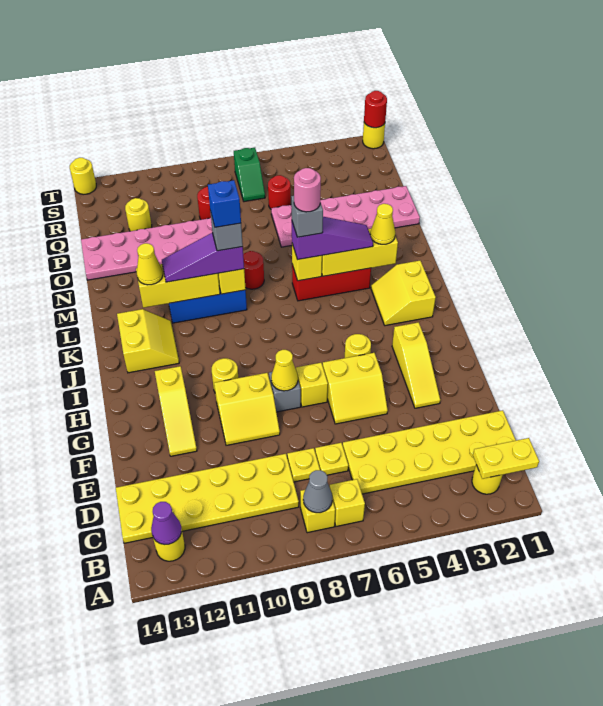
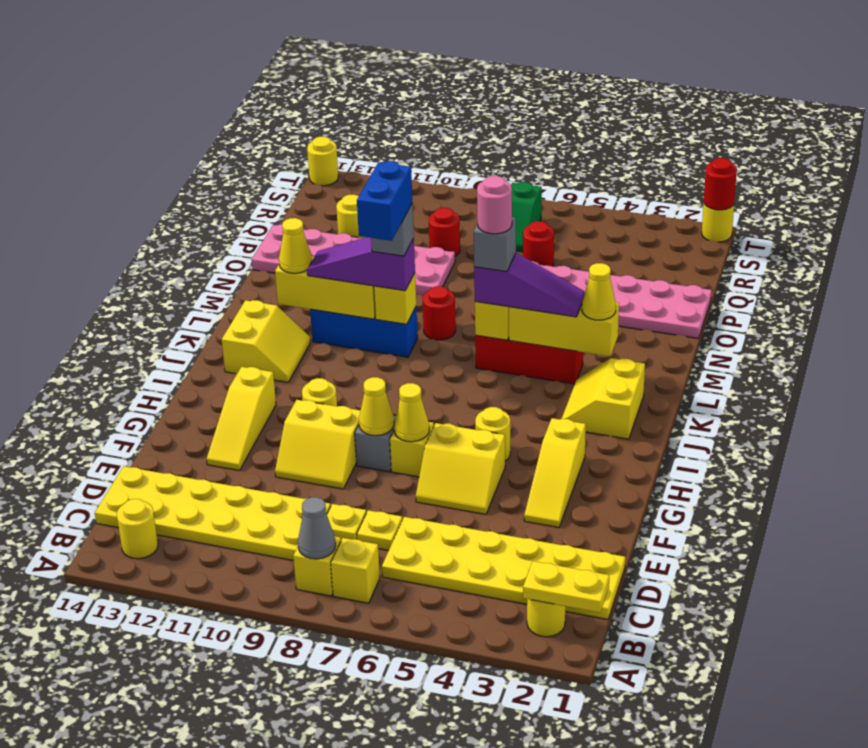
purple 1x1 cone [151,502,181,545] -> none
none -> yellow 1x1 cone [394,383,429,442]
blue 1x1 brick [208,180,241,227] -> blue 1x2 brick [357,161,412,241]

